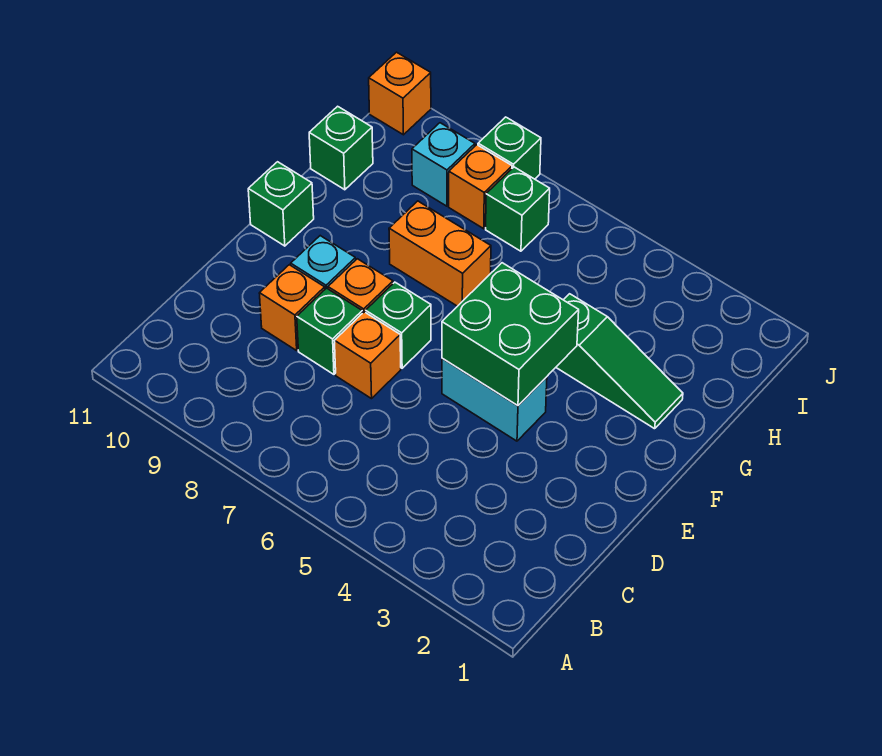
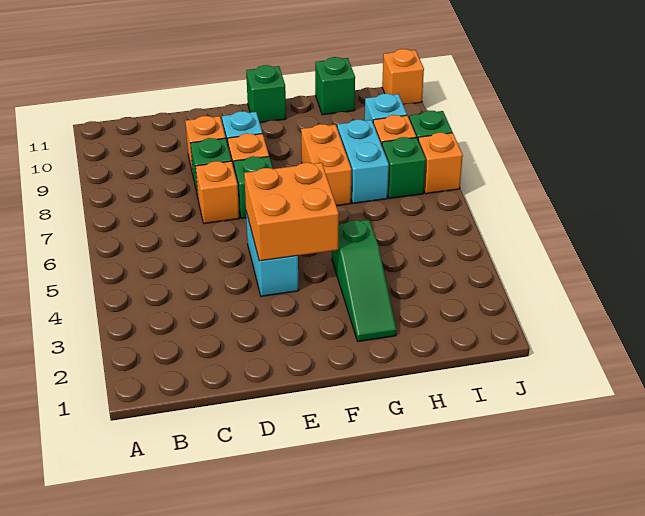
green 2x2 brick [442,263,579,405] -> orange 2x2 brick [244,163,339,261]
none -> cyan 1x2 brick [337,120,389,203]
none -> orange 1x1 brick [418,133,463,194]

